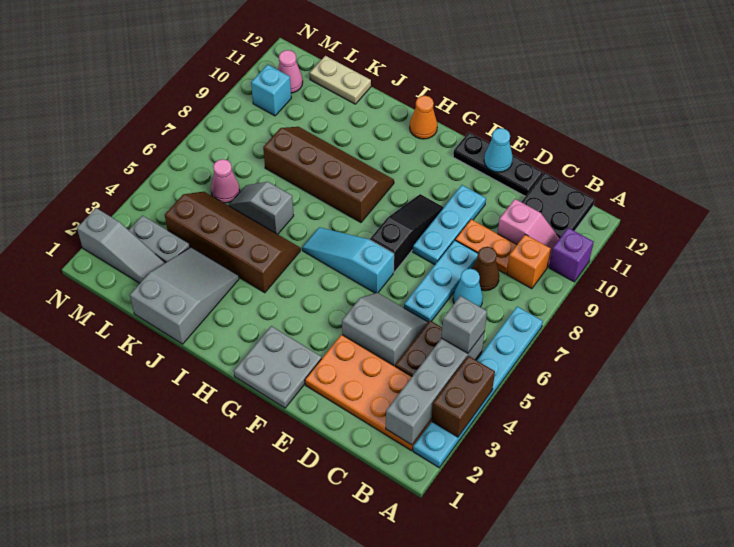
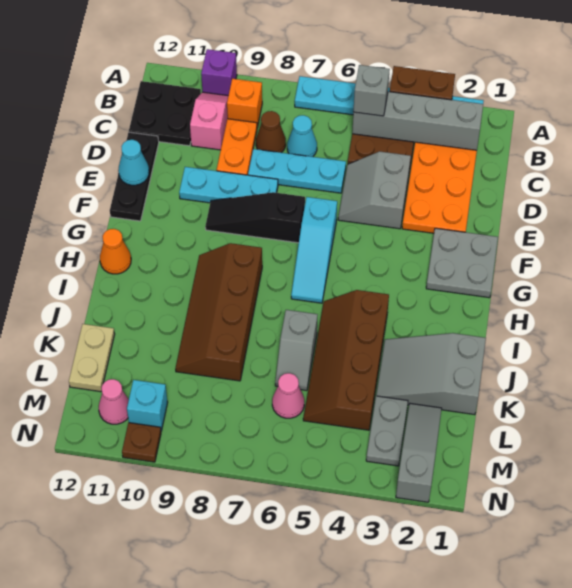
none -> brown 1x1 plate [122,423,161,462]

